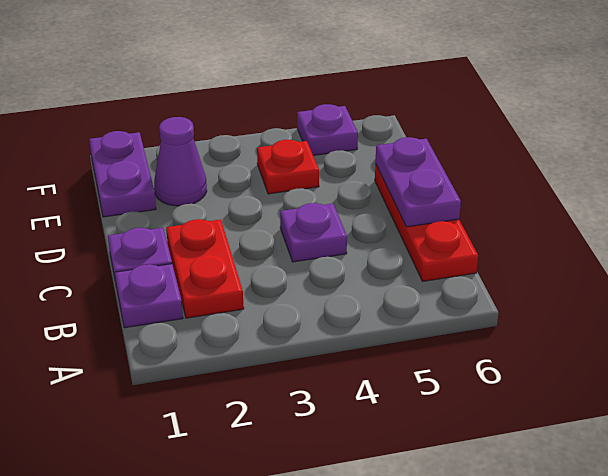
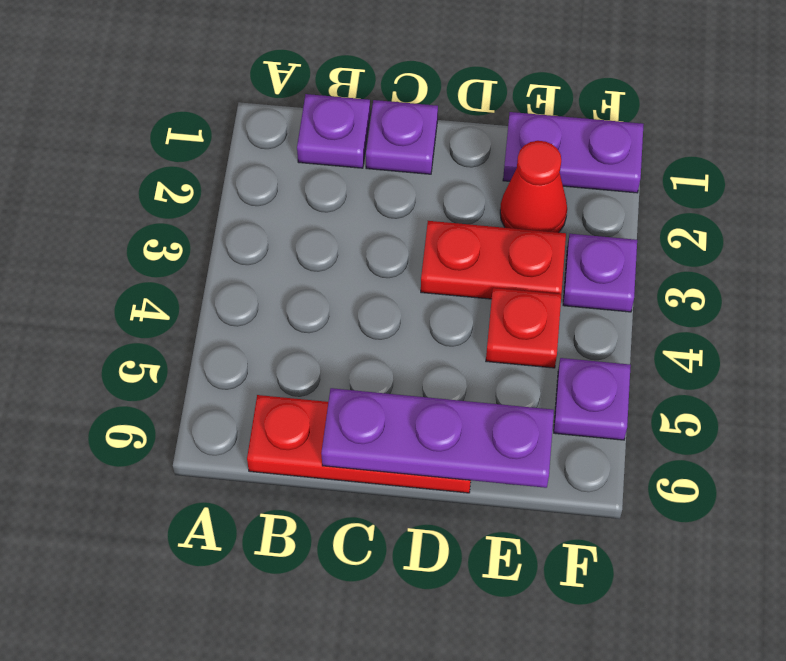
red 1x2 plate [166,219,244,318] -> red 1x2 plate moved to [421,221,566,299]
purple 1x1 plate [280,203,347,262] -> purple 1x1 plate moved to [563,234,637,312]
purple 1x2 plate [376,137,461,227] -> purple 1x3 plate [321,388,554,488]
purple 1x1 cone [154,117,207,206] -> red 1x1 cone [500,141,567,233]

